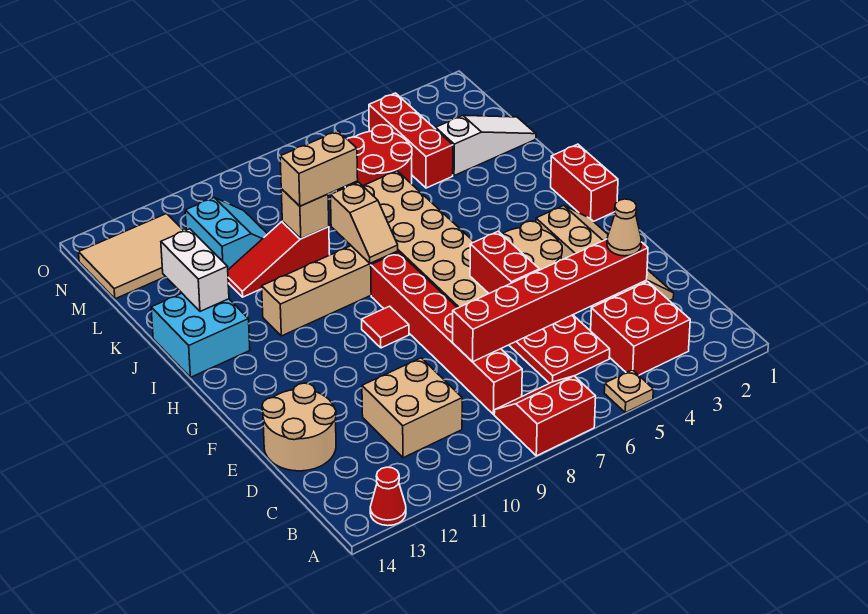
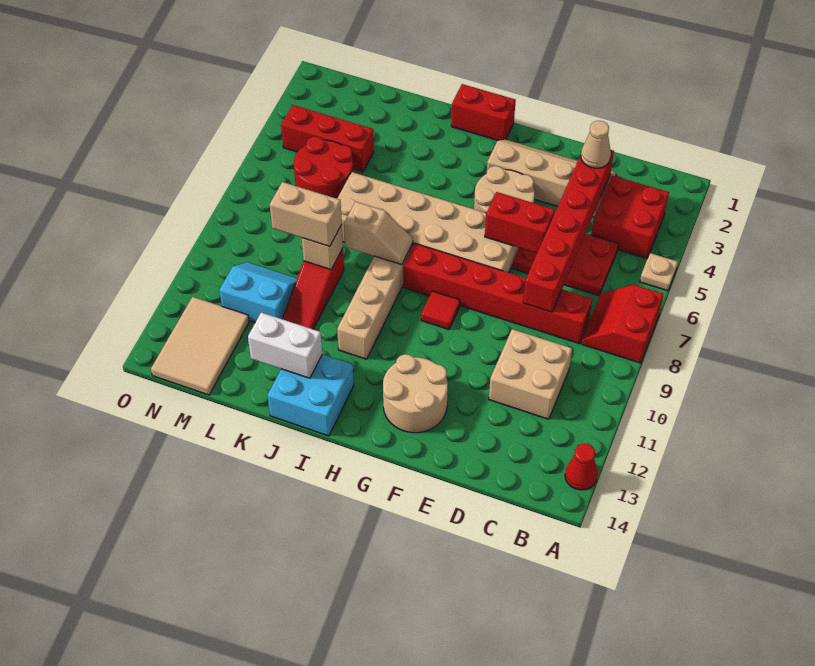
tan 2x2 round brick [262,383,336,471] -> tan 2x2 round brick moved to [383,354,448,433]
tan 1x2 brick [280,131,358,206] -> tan 1x2 brick turned to [270,182,342,246]
white 1x3 slope [436,115,536,176] -> none

